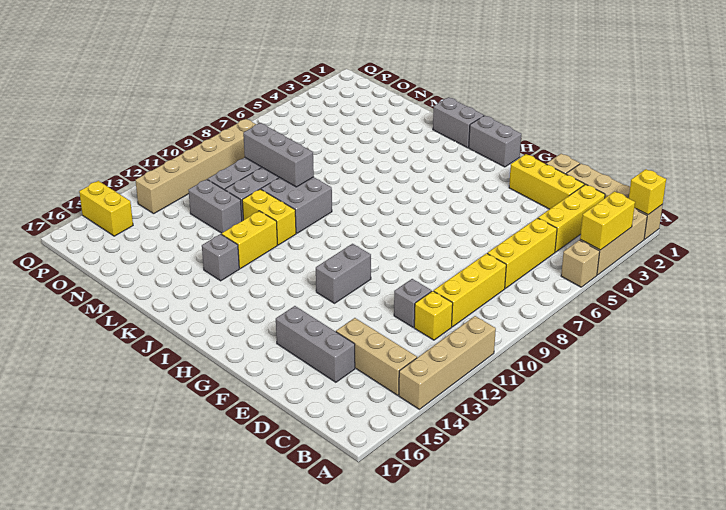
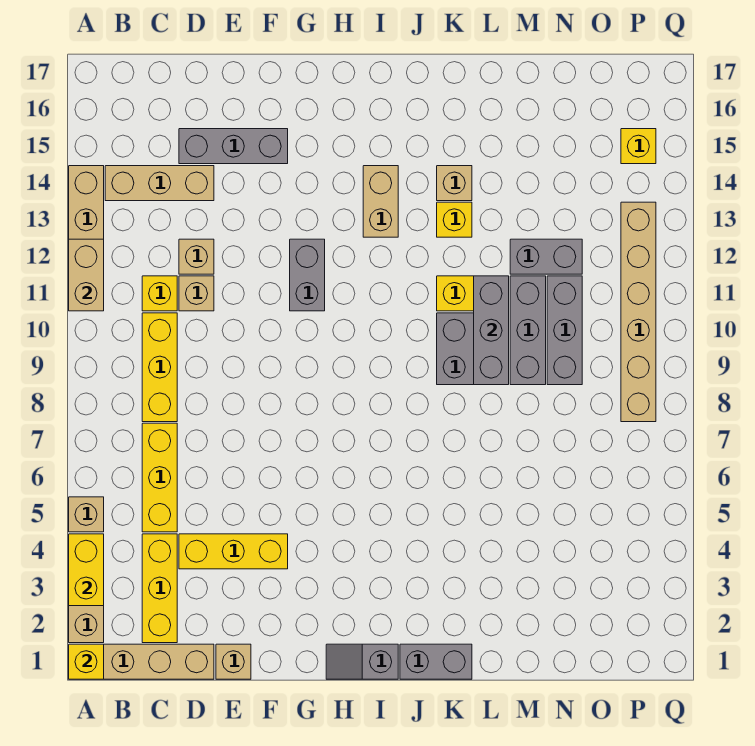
none -> tan 1x2 brick [69,239,104,311]
yellow 1x3 brick [509,154,585,209] -> yellow 1x3 brick moved to [179,534,288,569]
grey 1x1 brick [394,279,432,327] -> tan 1x1 brick [179,276,214,311]
none -> tan 1x1 brick [179,239,214,274]
grey 1x2 brick [469,116,521,167] -> grey 1x2 slope [326,644,398,679]
none -> tan 1x2 brick [363,166,398,237]
yellow 1x2 brick [222,211,277,269] -> yellow 1x1 brick [437,202,472,237]
grey 1x1 brick [202,234,239,281] -> tan 1x1 brick [437,166,472,201]
grey 1x3 brick [243,123,314,187] -> grey 1x3 brick turned to [474,276,509,385]
yellow 1x2 brick [79,181,133,236] -> yellow 1x1 brick [621,129,656,164]

